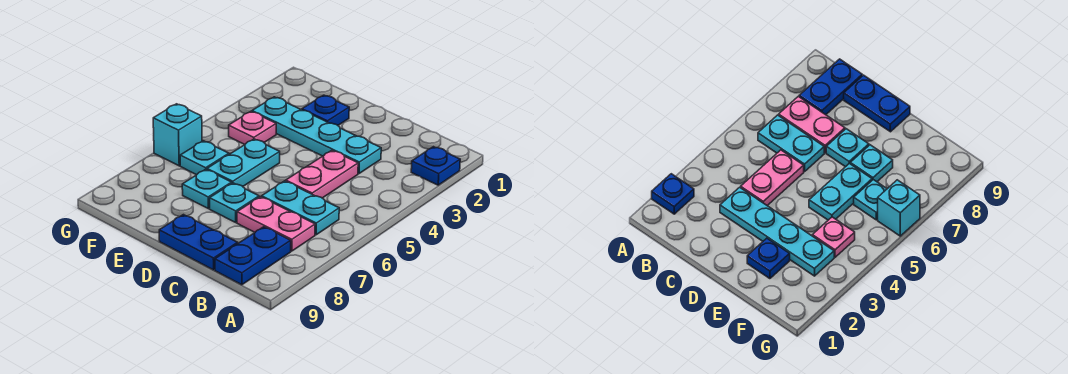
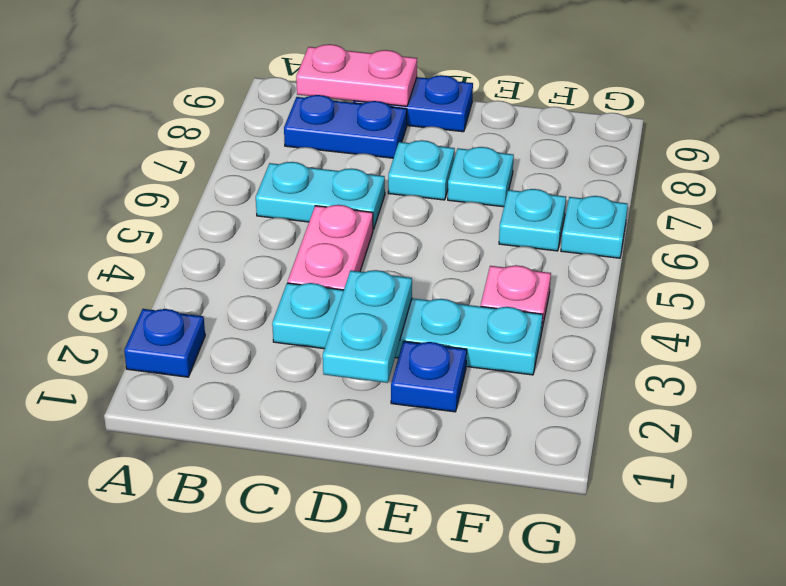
pink 1x2 plate [237,197,315,251] -> pink 1x2 plate moved to [296,44,417,106]
blue 1x2 plate [215,227,291,285] -> blue 1x2 plate turned to [284,95,407,158]
cyan 1x2 plate [207,139,280,186] -> cyan 1x2 plate moved to [323,270,412,383]
cyan 1x1 brick [153,104,202,166] -> cyan 1x1 plate [561,196,628,258]

